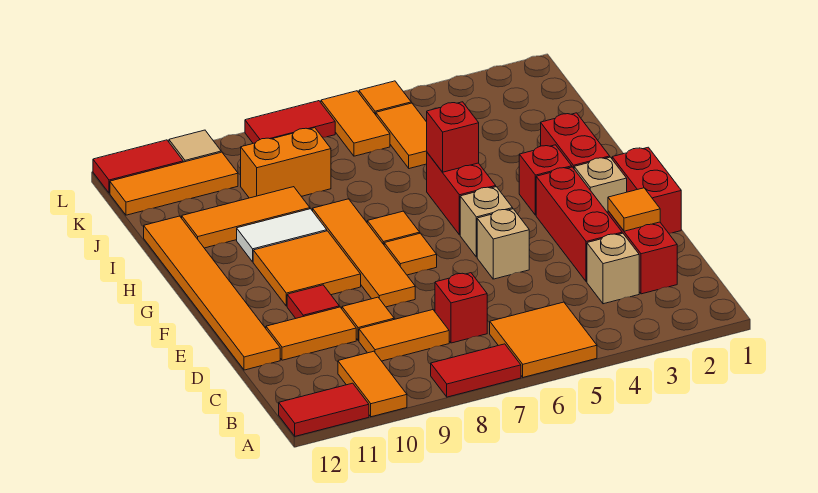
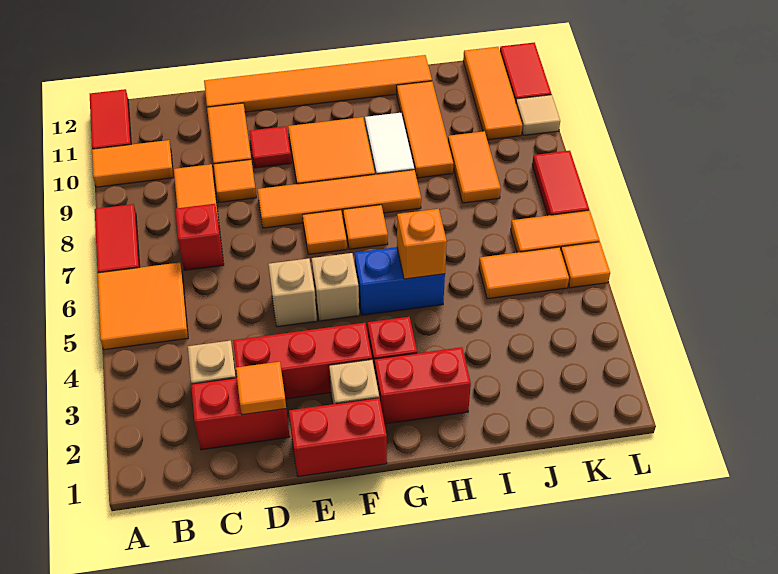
red 1x2 brick [427,153,496,235] -> blue 1x2 brick [354,247,445,315]
red 1x1 brick [427,102,479,172] -> orange 1x1 brick [397,209,447,279]
orange 1x2 brick [241,128,331,198] -> orange 1x2 tile [448,131,501,203]

